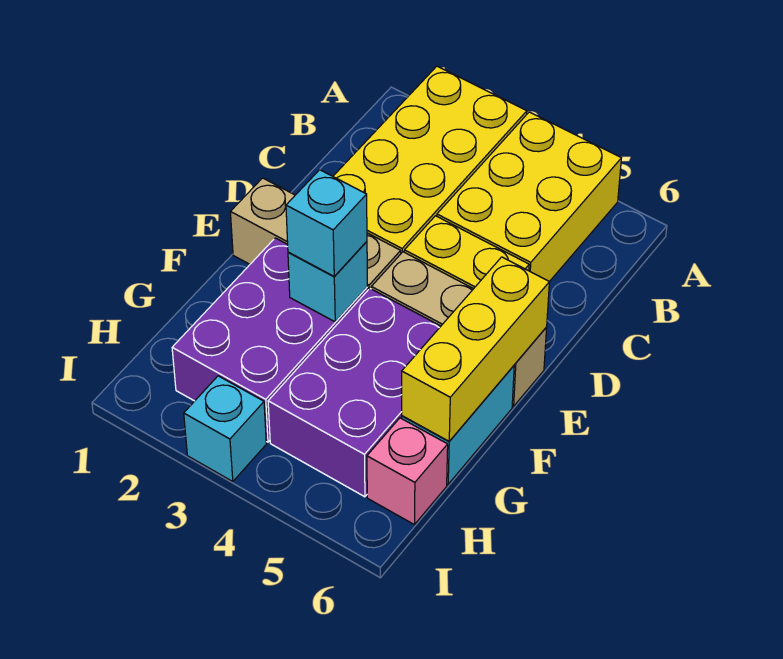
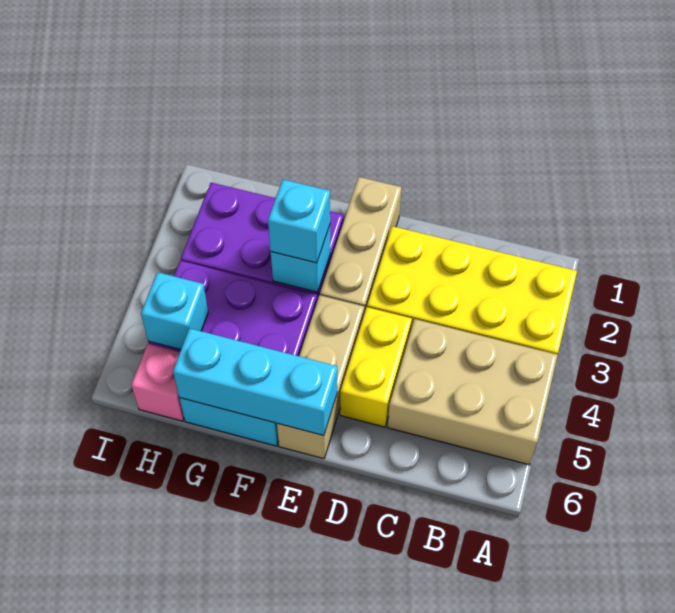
yellow 2x3 brick [437,112,621,282] -> tan 2x3 brick [388,319,558,465]
yellow 1x3 brick [402,257,549,441] -> cyan 1x3 brick [173,328,337,436]
cyan 1x1 brick [184,376,266,482] -> cyan 1x1 brick moved to [141,272,208,350]

